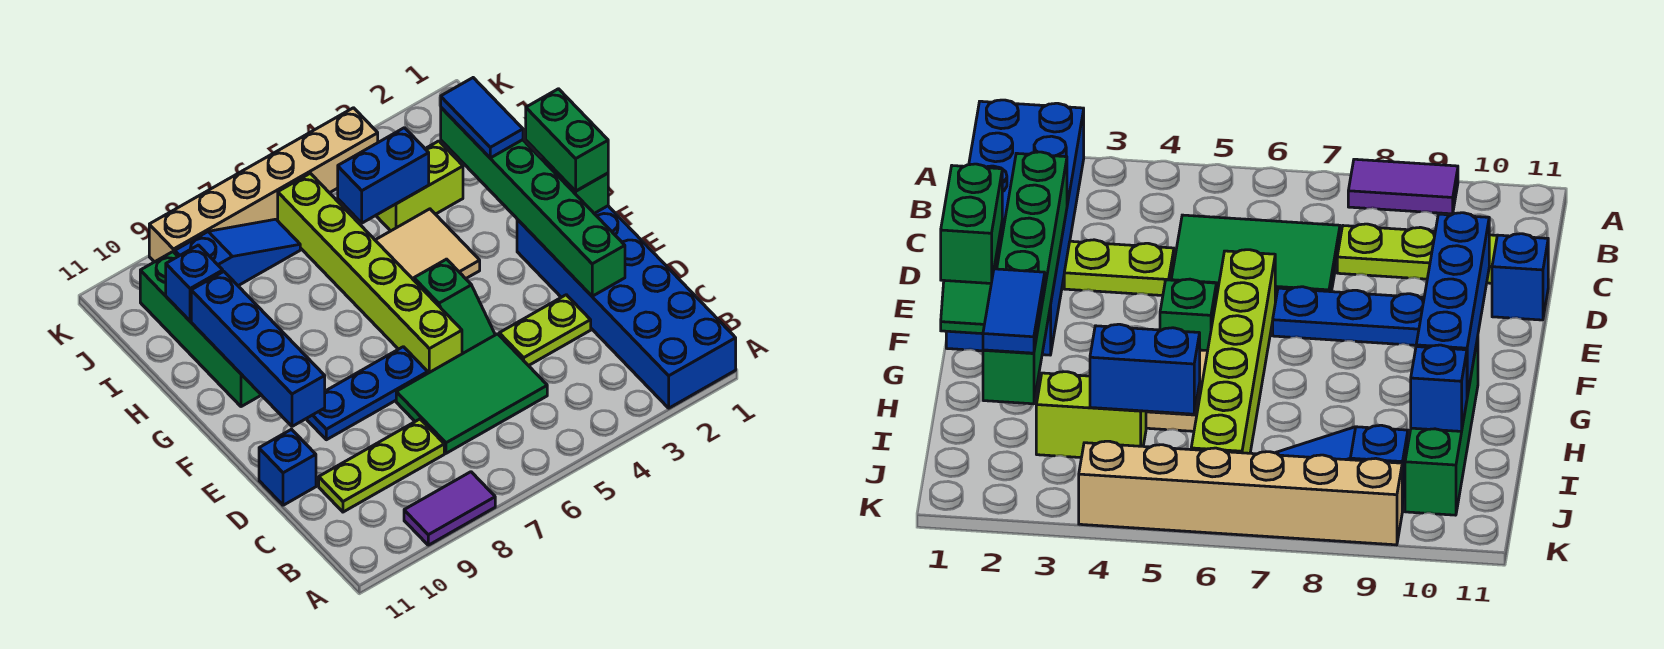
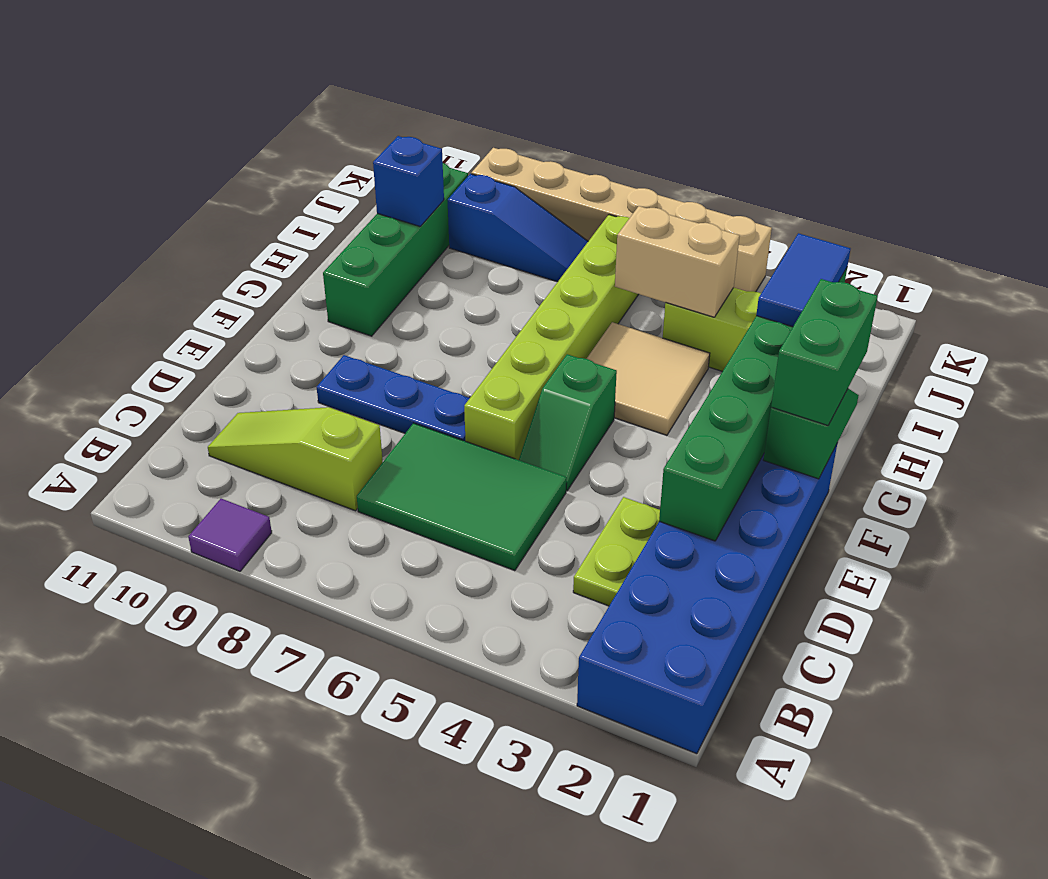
purple 1x2 tile [404,472,495,545] -> purple 1x1 tile [188,499,272,571]
lime 1x3 plate [319,419,444,512] -> lime 1x3 slope [208,407,383,511]
lime 1x2 plate [499,295,591,366] -> lime 1x2 plate turned to [573,497,660,606]
blue 1x1 brick [259,429,316,505] -> none
blue 1x4 brick [191,272,325,426] -> none
blue 1x2 brick [338,128,429,223] -> tan 1x2 brick [615,206,740,317]

